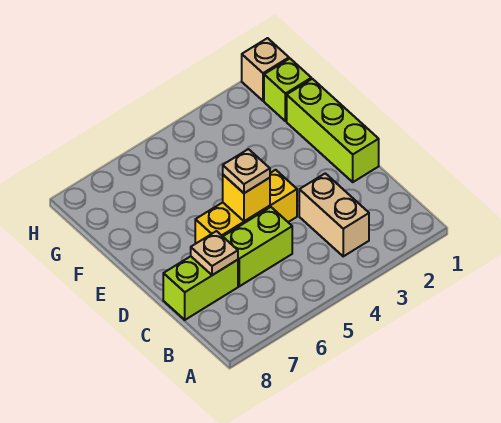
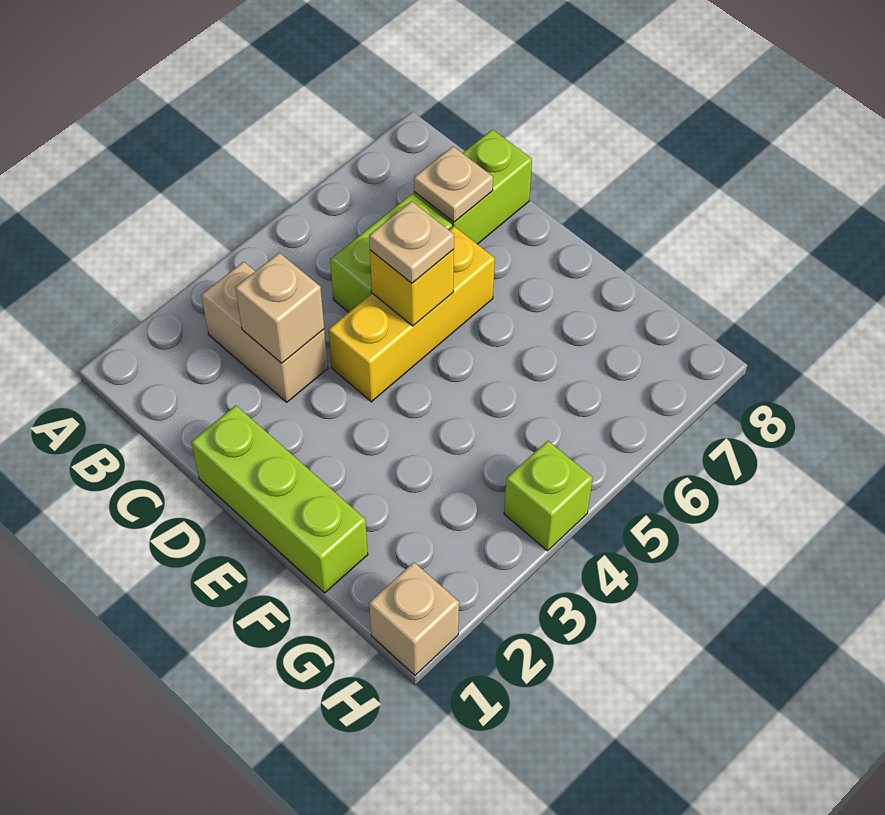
none -> tan 1x1 brick [235,253,324,363]
lime 1x1 brick [264,59,311,121] -> lime 1x1 brick moved to [504,441,593,551]

